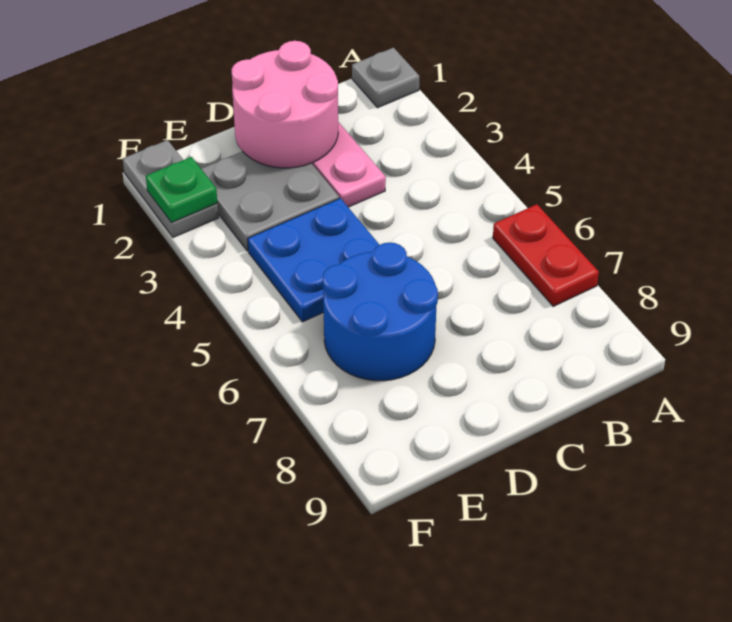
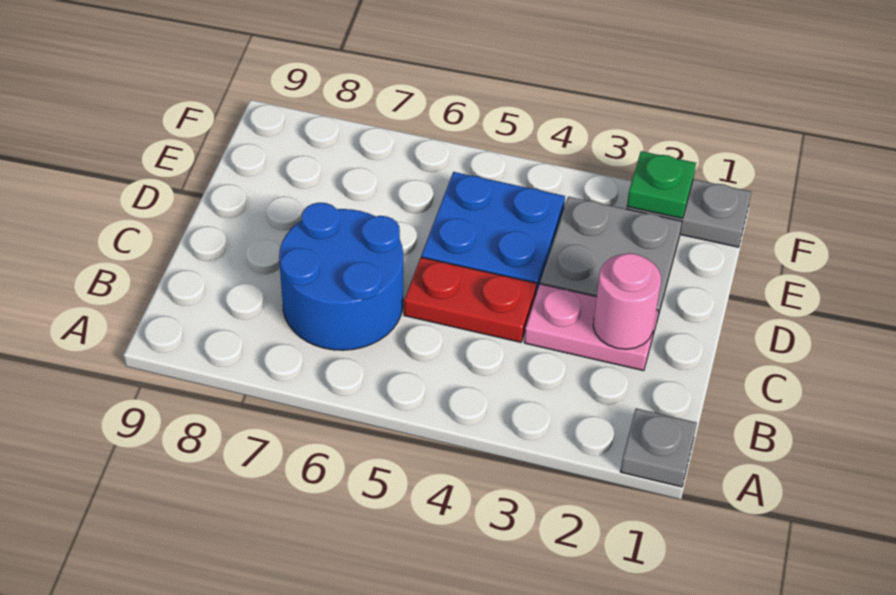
red 1x2 plate [493,204,599,306] -> red 1x2 plate moved to [404,257,537,342]
pink 2x2 round brick [232,41,338,168] -> pink 1x1 round brick [593,253,661,349]
blue 2x2 round brick [323,242,438,381] -> blue 2x2 round brick moved to [279,203,403,350]

